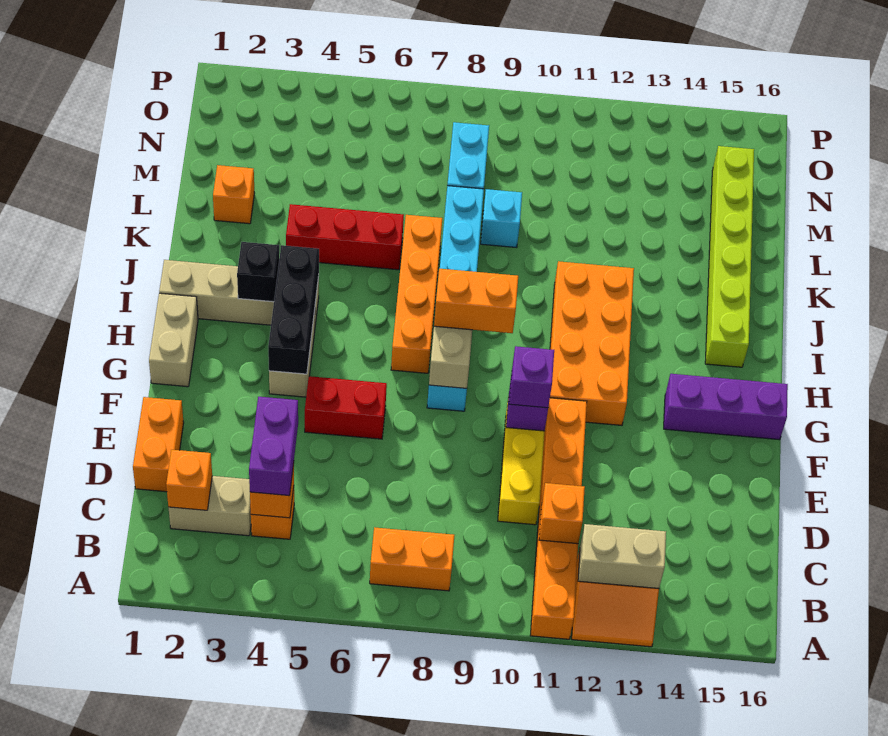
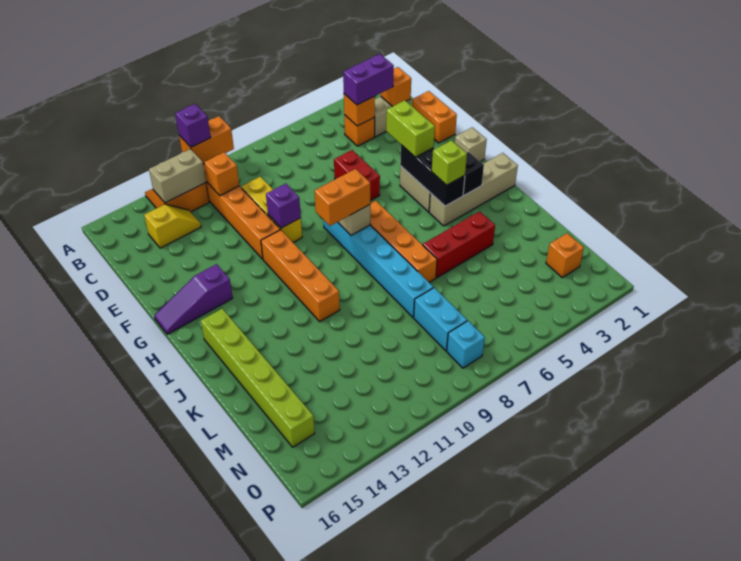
orange 1x2 brick [370,527,454,591] -> orange 1x2 brick moved to [179,116,234,164]
purple 1x2 brick [249,397,298,496] -> purple 1x2 brick turned to [343,54,394,105]
none -> yellow 1x2 slope [144,204,201,248]
none -> lime 1x2 brick [386,100,435,157]
red 1x2 brick [305,376,387,439] -> red 1x2 brick turned to [334,150,380,201]
purple 1x1 brick [509,346,554,408] -> purple 1x1 brick moved to [175,104,211,147]
tan 1x2 brick [149,293,198,387] -> tan 1x1 brick [455,127,487,162]
orange 2x4 brick [550,261,634,425] -> orange 1x4 brick [261,230,340,322]
purple 1x3 brick [664,374,788,440] -> purple 1x3 slope [154,264,233,334]
none -> lime 1x1 brick [432,140,467,185]
orange 1x1 brick [213,165,254,224] -> orange 1x1 brick moved to [546,233,584,277]
cyan 1x1 brick [481,189,522,248] -> cyan 1x1 brick moved to [447,321,485,368]

